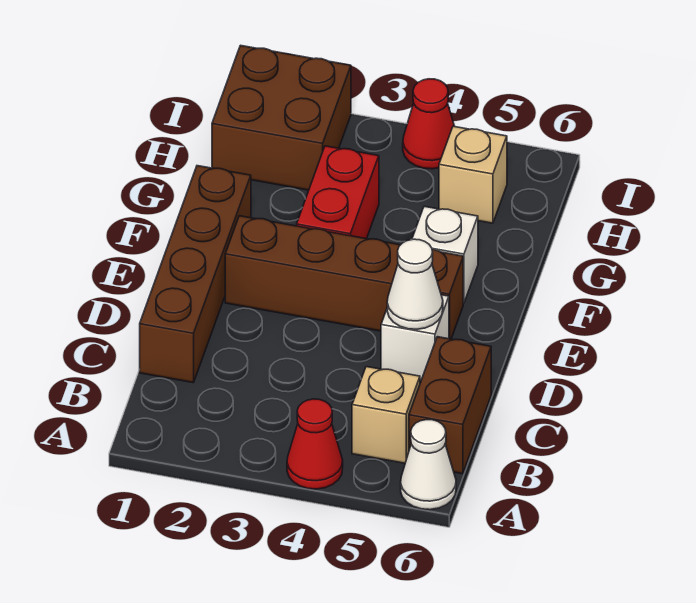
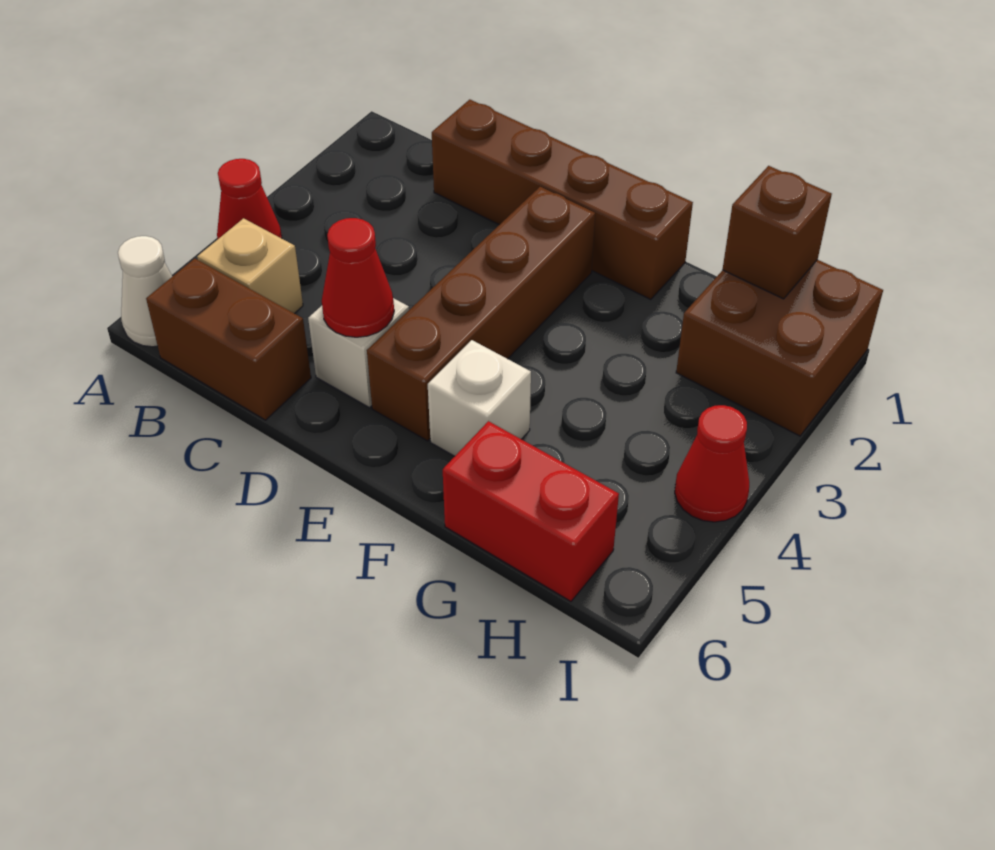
white 1x1 cone [387,239,443,329] -> red 1x1 cone [322,218,394,337]
red 1x2 brick [297,146,379,239] -> red 1x2 brick moved to [443,421,619,601]
none -> brown 1x1 brick [722,166,832,299]
tan 1x1 brick [439,126,507,223] -> none

